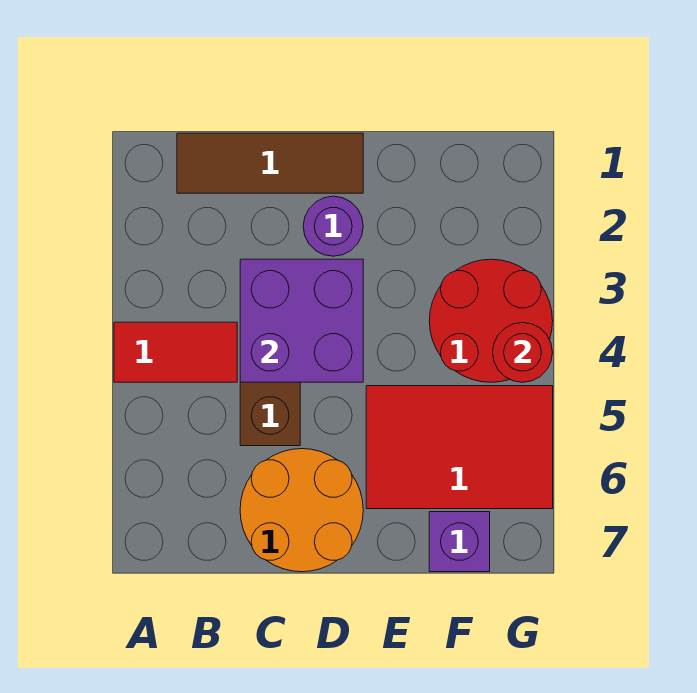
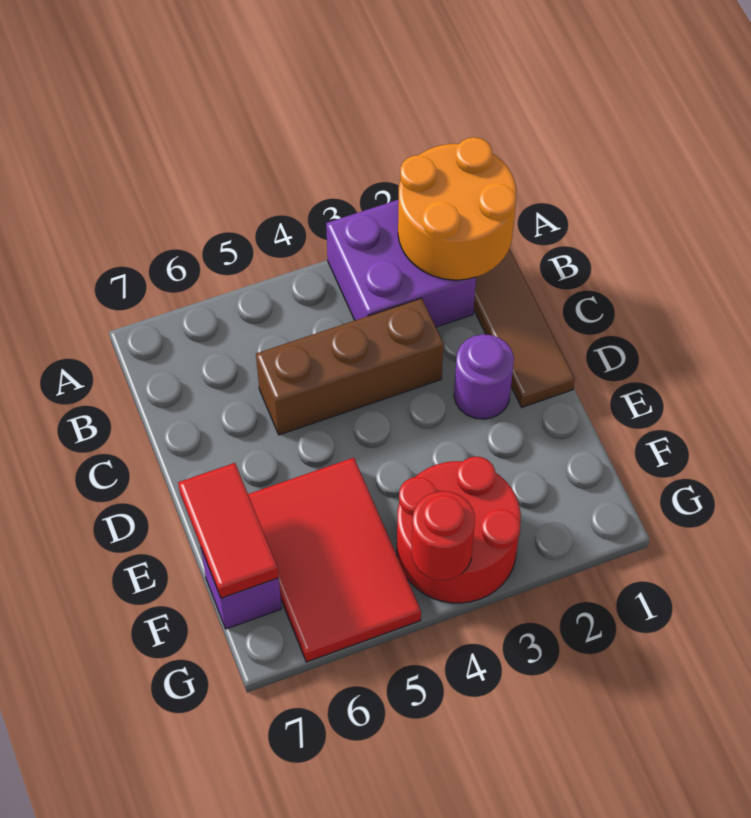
red 1x2 tile [114,322,237,382] -> red 1x2 tile moved to [178,463,279,598]
purple 2x2 brick [240,259,363,382] -> purple 2x2 brick moved to [326,200,476,327]
orange 2x2 round brick [240,449,363,572] -> orange 2x2 round brick moved to [398,137,516,280]

